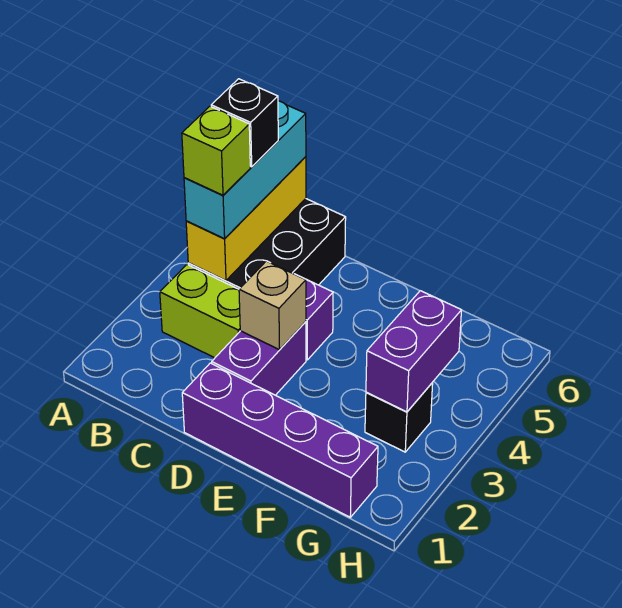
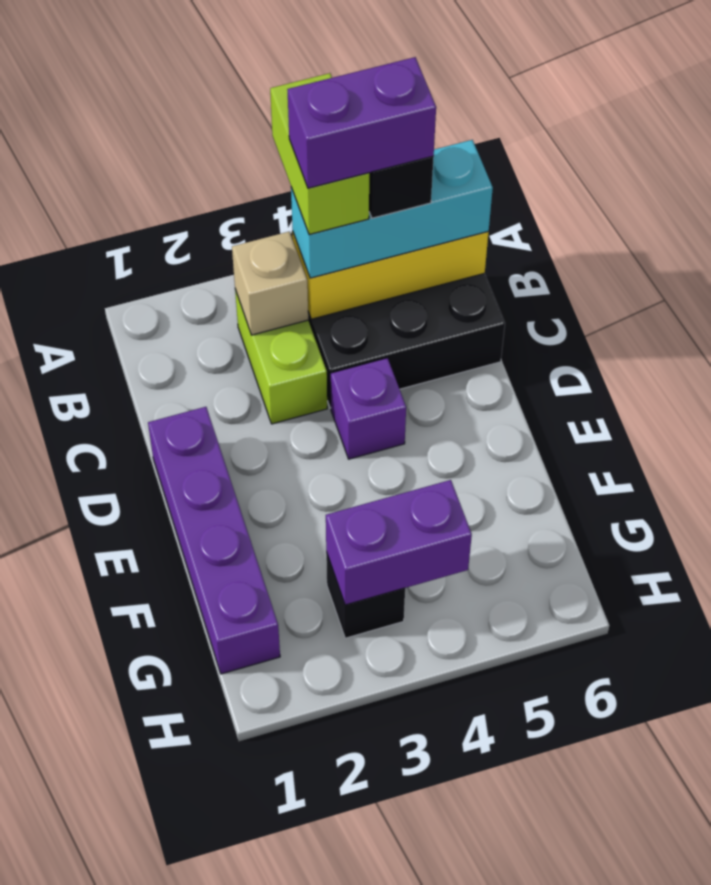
lime 1x1 brick [182,106,250,195] -> lime 1x2 brick [270,73,369,235]
purple 1x2 brick [212,322,306,395] -> purple 1x2 brick moved to [287,57,436,188]
tan 1x1 brick [239,261,306,350] -> tan 1x1 brick moved to [232,231,308,335]

